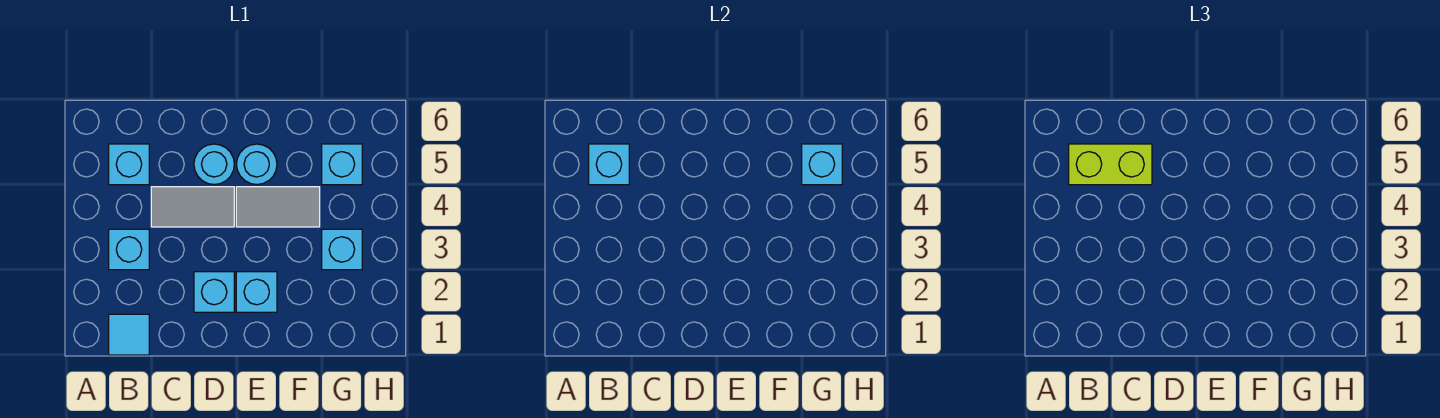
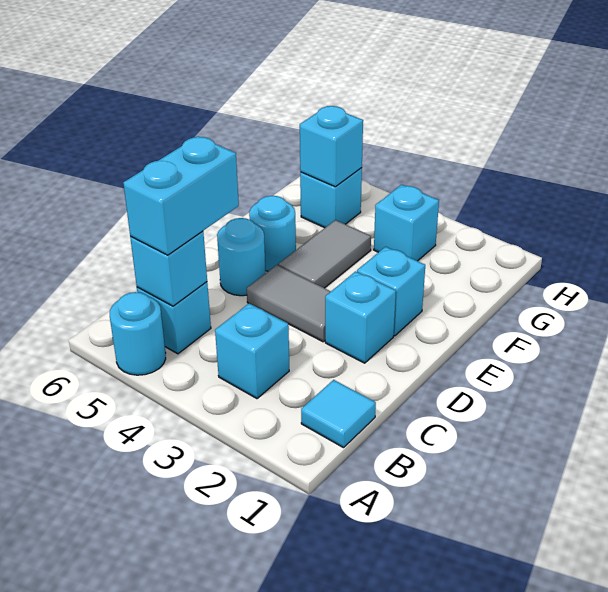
none -> cyan 1x1 round brick [110,292,166,375]
lime 1x2 brick [1069,144,1152,185] -> cyan 1x2 brick [123,136,239,255]
grey 1x2 tile [151,187,234,227] -> grey 1x2 tile turned to [247,265,331,342]

